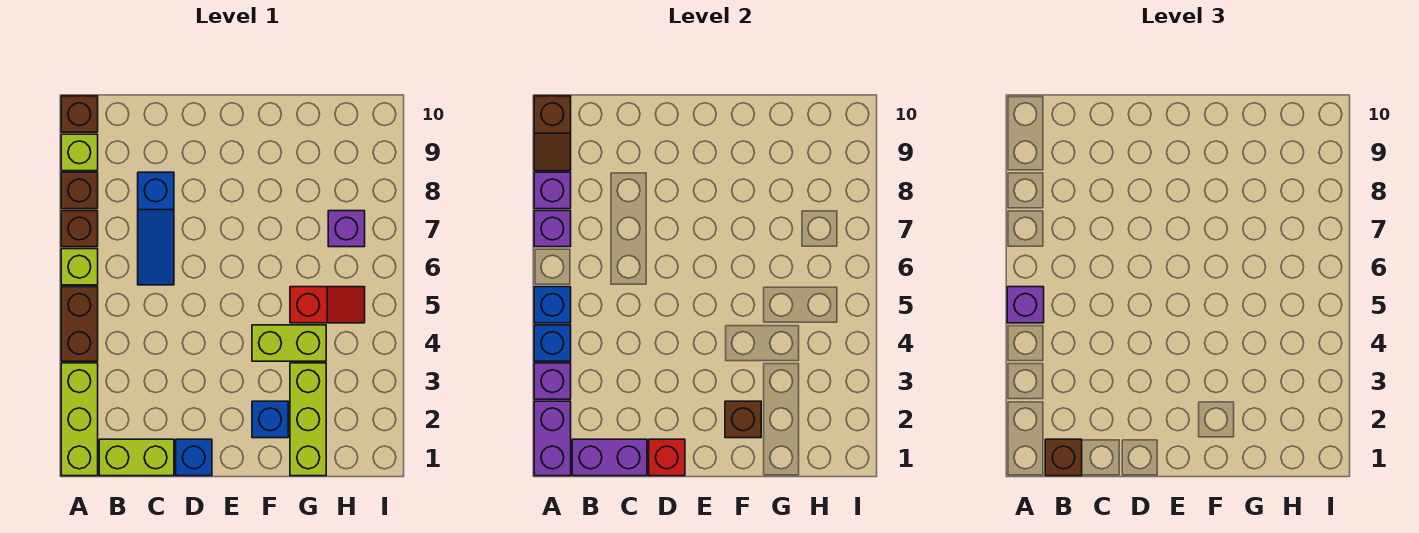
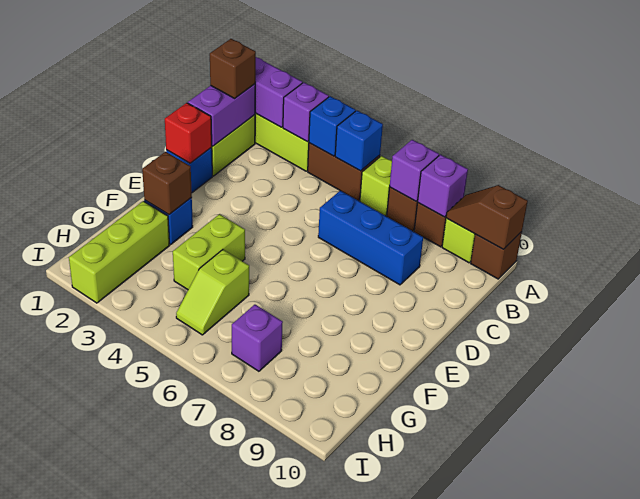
purple 1x1 brick [1007,287,1044,323] -> none
blue 1x3 slope [138,172,174,285] -> blue 1x3 brick [318,191,423,285]
lime 1x3 brick [290,363,326,476] -> lime 1x3 brick turned to [69,201,170,303]
red 1x2 slope [290,287,365,323] -> lime 1x2 slope [176,250,249,335]

